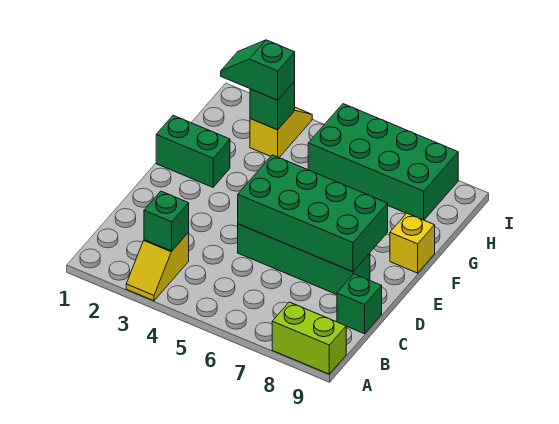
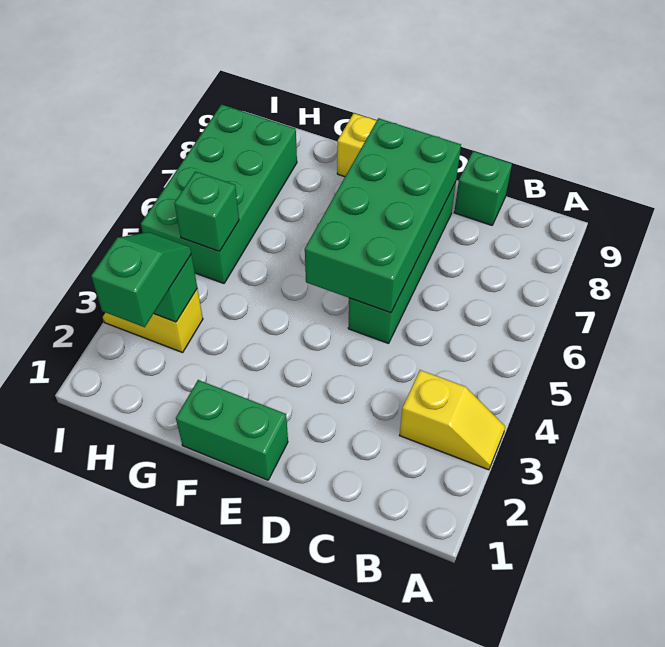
lime 1x2 brick [272,302,346,374] -> none
green 1x1 brick [144,191,189,251] -> green 1x1 brick moved to [174,171,239,252]
green 1x2 brick [156,115,230,187] -> green 1x2 brick turned to [176,380,288,480]
green 1x2 slope [221,40,295,100] -> green 1x2 slope turned to [91,232,191,327]

